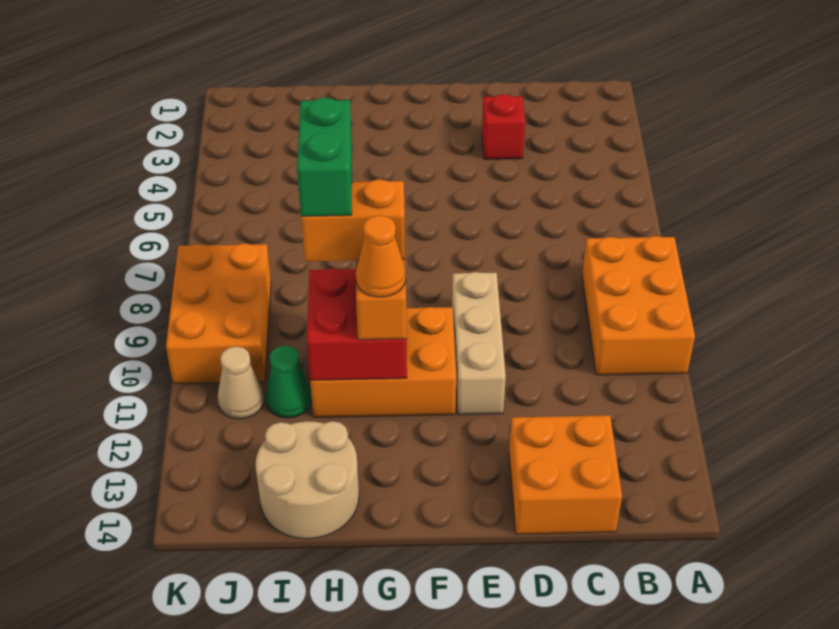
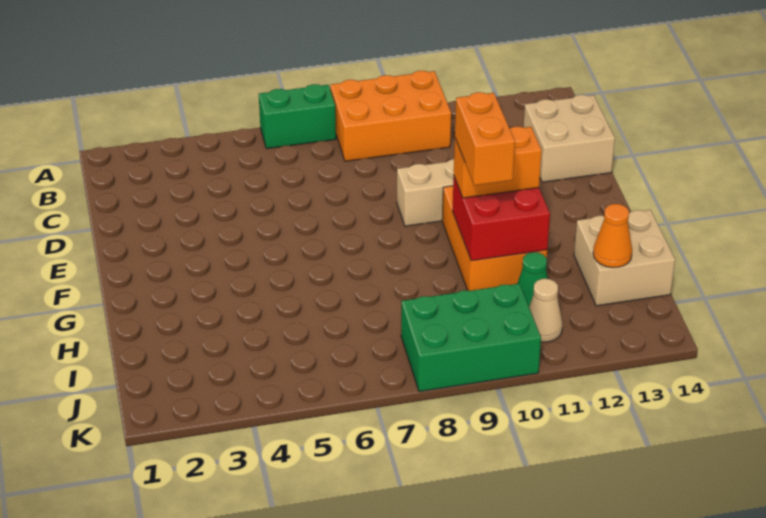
orange 2x2 brick [509,415,622,534] -> tan 2x2 brick [523,95,615,182]
red 1x1 brick [482,94,525,159] -> none
orange 1x1 cone [356,215,406,297] -> orange 1x1 cone moved to [593,204,632,268]
green 1x2 brick [297,98,352,216] -> green 1x2 brick moved to [259,84,336,149]
tan 2x2 round brick [256,421,359,539] -> tan 2x2 brick [574,210,675,306]
orange 2x3 brick [166,243,271,383] -> green 2x3 brick [401,284,541,392]

